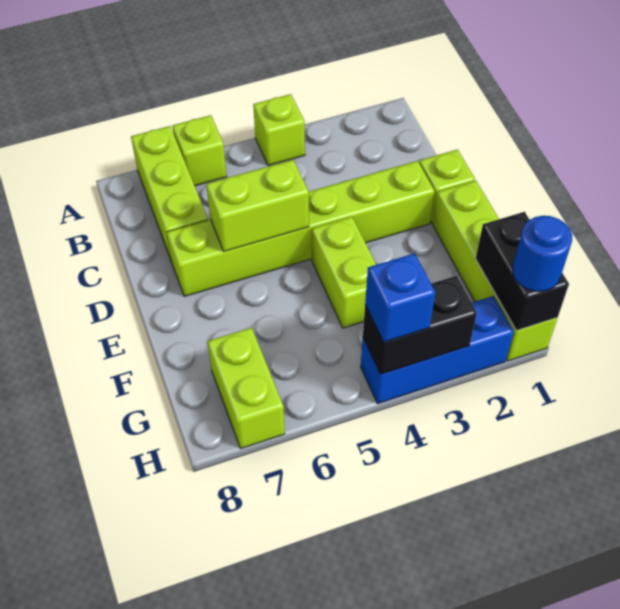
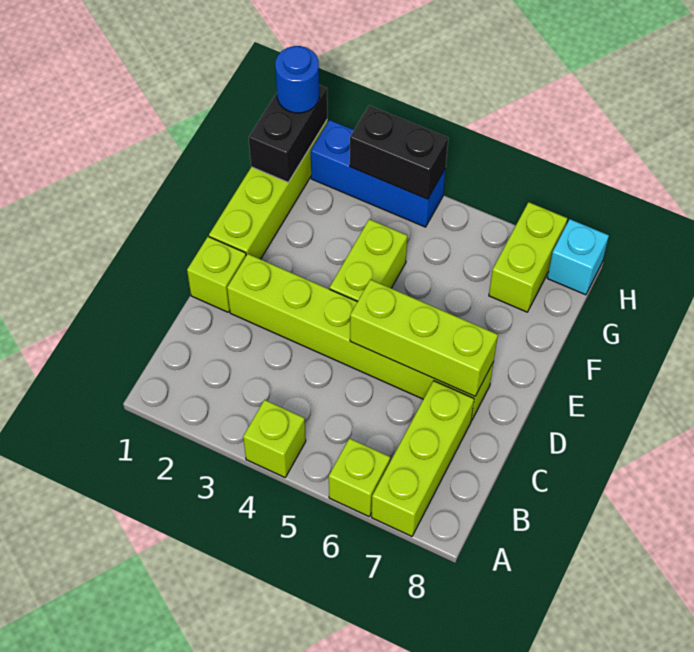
lime 1x2 brick [206,160,309,251] -> lime 1x3 brick [350,279,498,396]
blue 1x1 brick [365,253,436,342] -> none
none -> cyan 1x1 brick [547,219,609,295]

